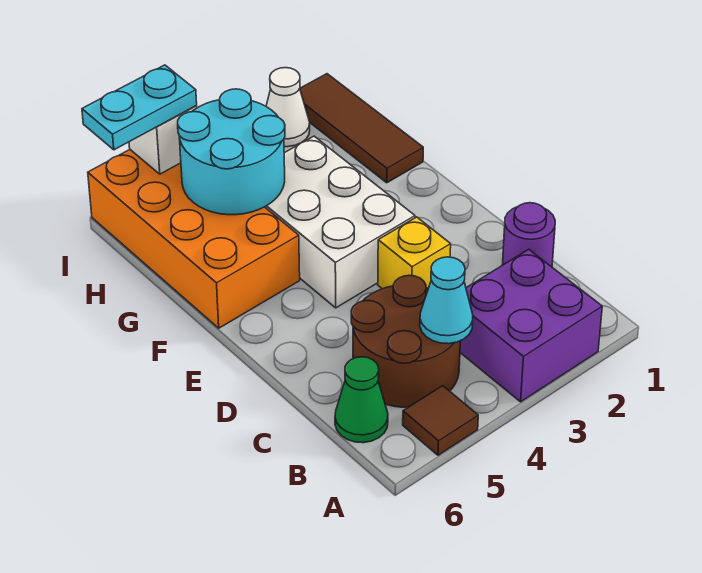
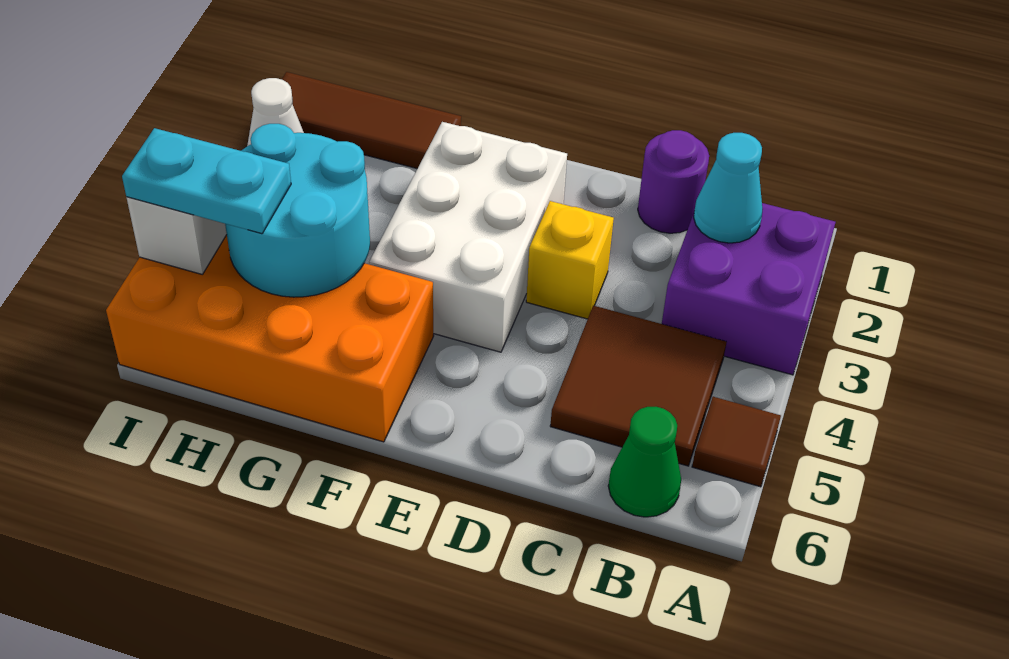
brown 2x2 round brick [351,275,460,407] -> brown 2x2 tile [550,306,727,466]
cyan 1x1 cone [420,257,473,344] -> cyan 1x1 cone moved to [694,133,763,243]
white 2x3 brick [265,136,415,308] -> white 2x3 brick turned to [369,122,567,352]
cyan 1x2 plate [82,65,197,150] -> cyan 1x2 plate turned to [122,128,291,234]

